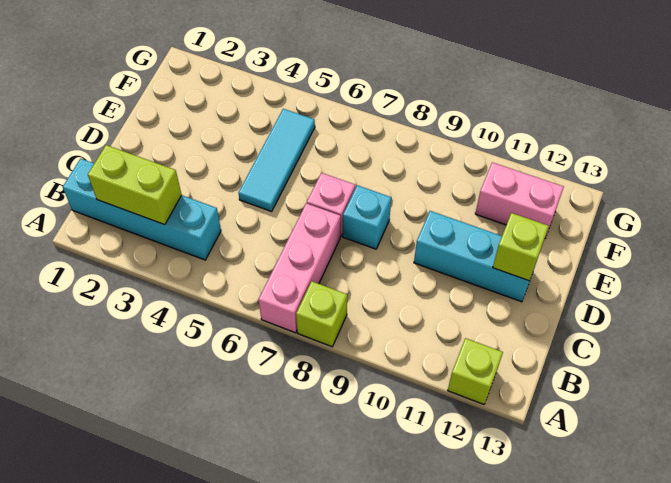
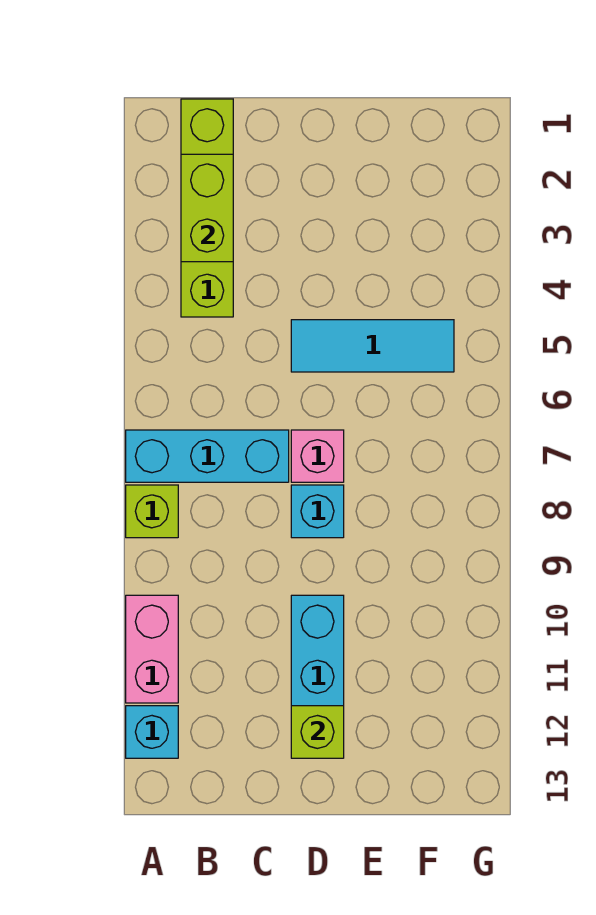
pink 1x3 brick [259,203,341,333] -> cyan 1x3 brick [126,430,289,482]
lime 1x1 brick [448,338,503,404] -> cyan 1x1 brick [126,706,178,758]
cyan 1x4 brick [63,159,221,260] -> lime 1x4 brick [181,99,233,317]
pink 1x2 brick [475,162,564,238] -> pink 1x2 brick moved to [126,595,178,703]

